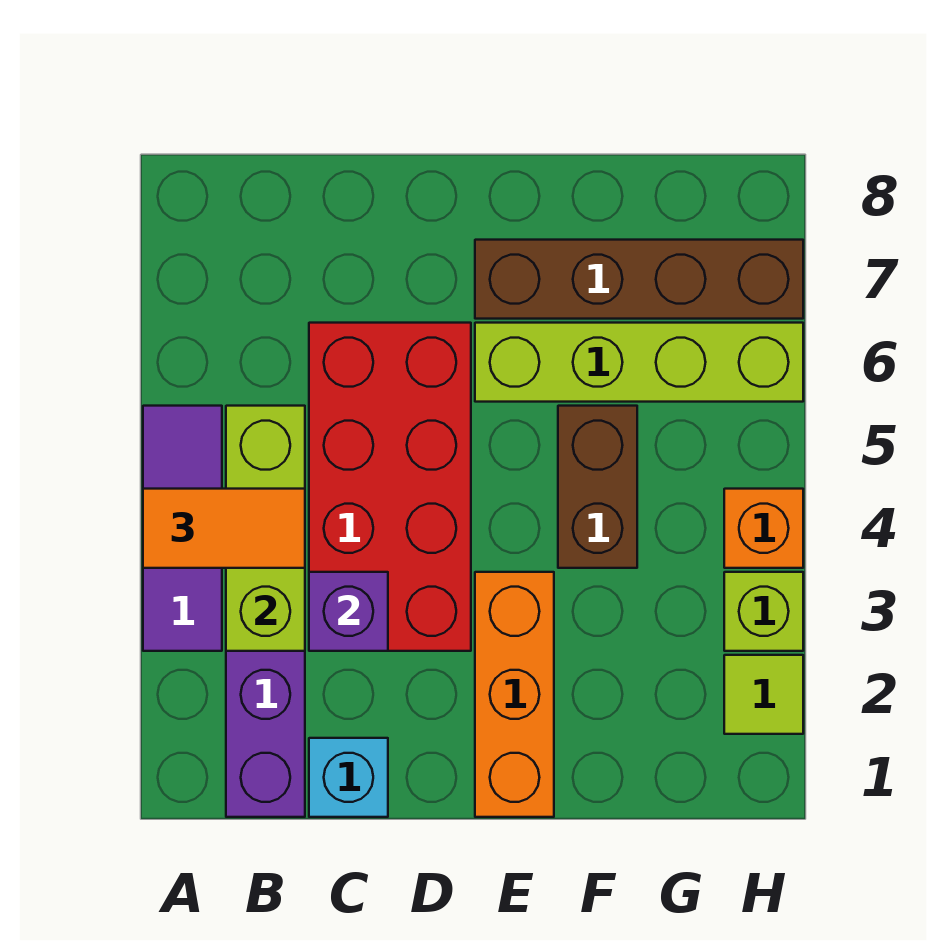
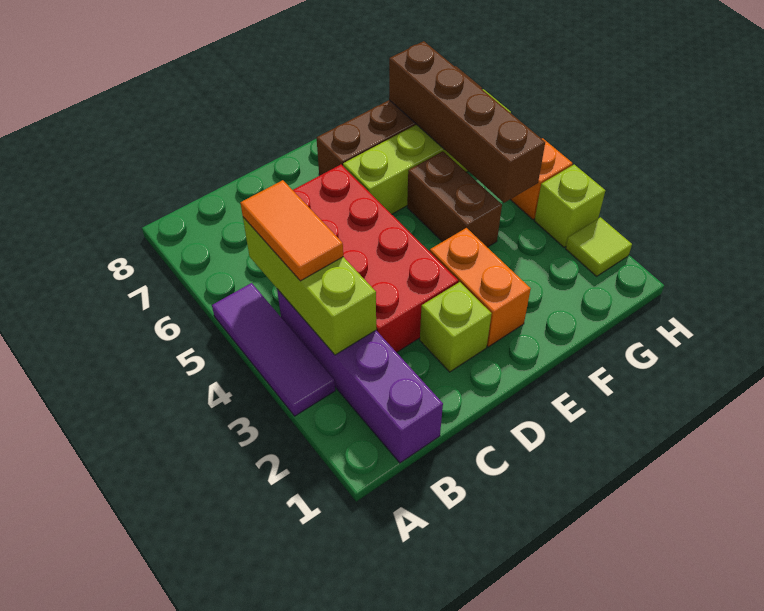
orange 1x2 tile [143,489,305,568] -> orange 1x2 tile turned to [240,180,343,281]
cyan 1x1 brick [309,738,388,817] -> none
purple 1x1 brick [309,572,388,651] -> none
none -> lime 1x1 brick [420,282,492,372]
orange 1x3 brick [475,572,554,817] -> orange 1x2 brick [430,228,531,347]
none -> brown 1x4 brick [389,41,545,203]

